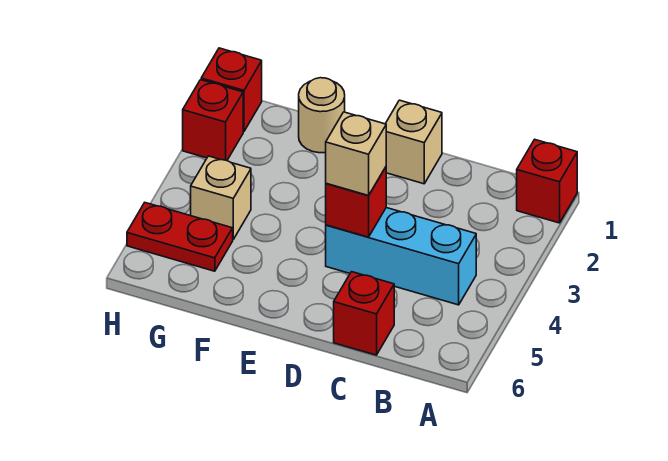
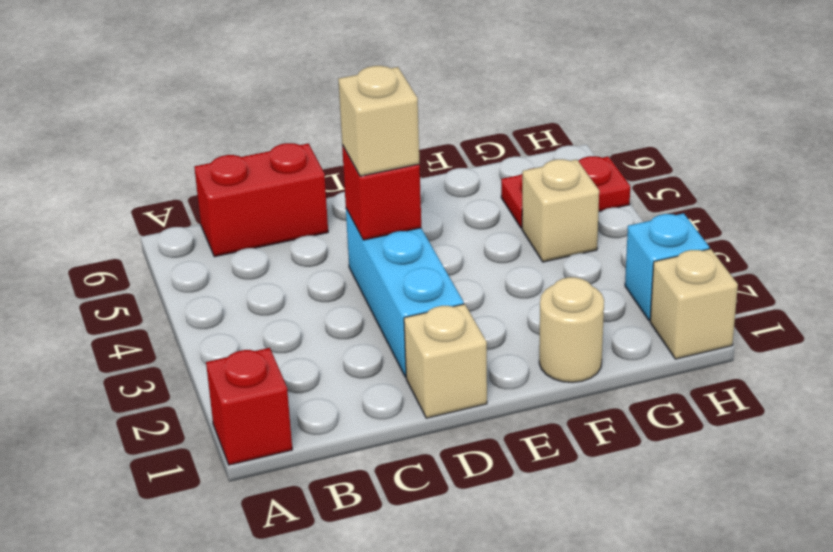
cyan 1x3 brick [326,208,476,305] -> cyan 1x3 brick turned to [346,209,464,377]
red 1x1 brick [334,272,394,355] -> red 1x2 brick [194,143,328,257]
red 1x1 brick [201,48,262,132] -> tan 1x1 brick [650,249,738,359]
red 1x1 brick [183,80,243,161] -> cyan 1x1 brick [625,213,710,321]

